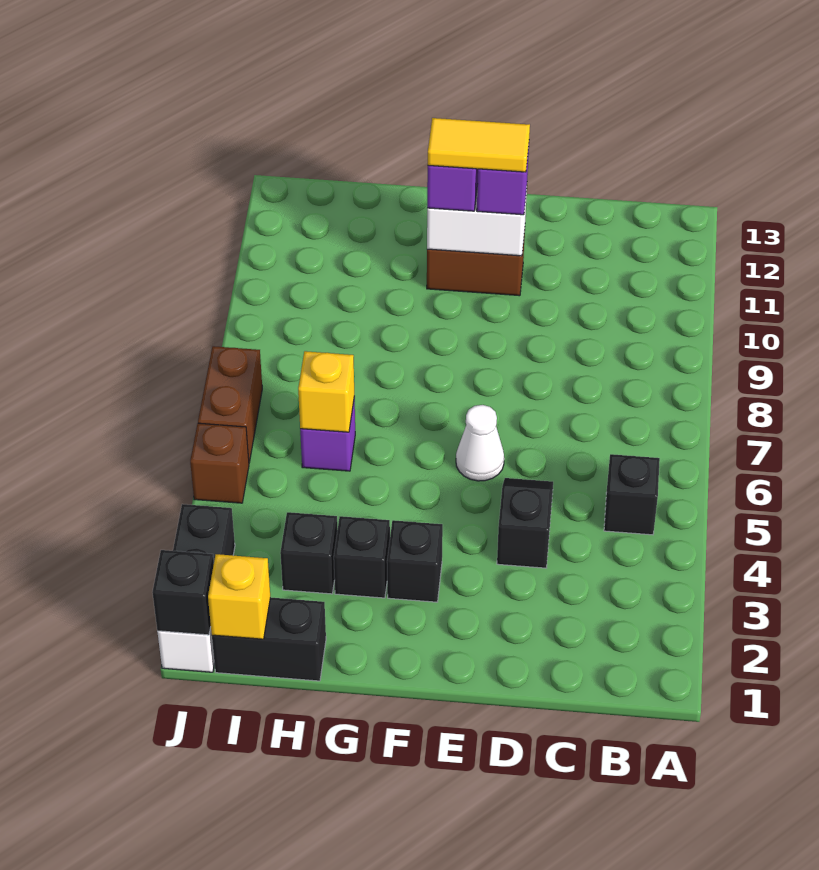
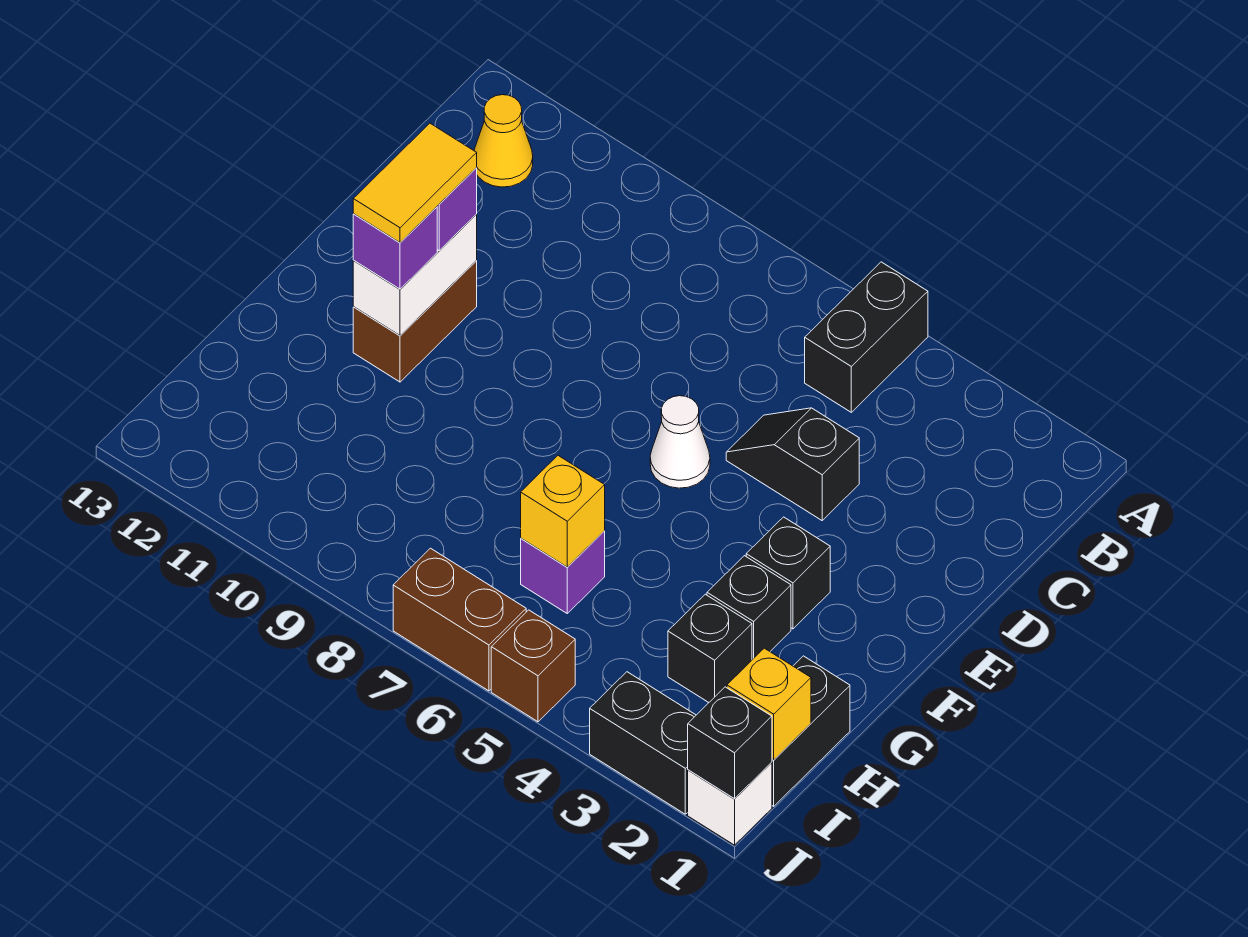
black 1x1 brick [604,454,660,535] -> black 1x2 brick [805,262,928,412]
none -> yellow 1x1 cone [474,95,533,187]

